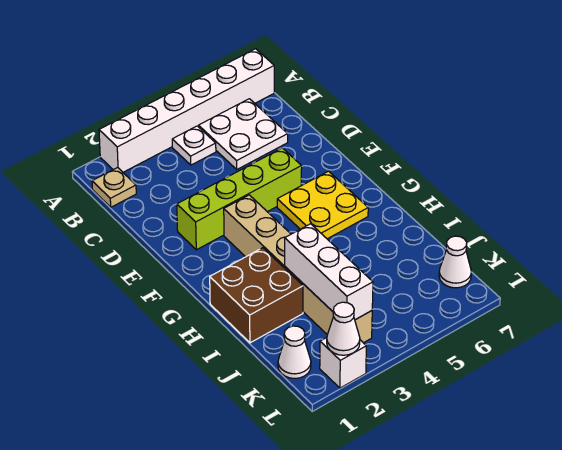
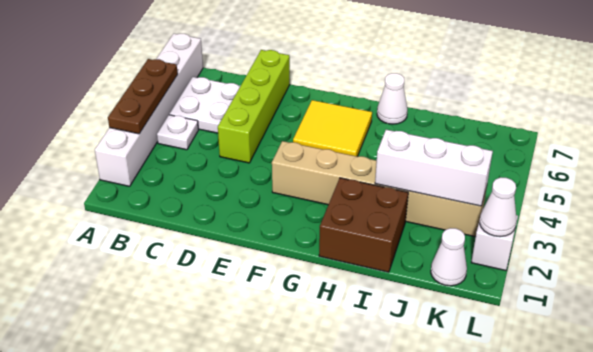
none -> brown 1x3 plate [108,59,178,134]
tan 1x1 plate [92,168,136,207] -> none
lime 1x4 brick [177,148,302,250] -> lime 1x4 brick moved to [218,50,290,163]
yellow 2x2 plate [277,171,368,239] -> yellow 2x2 tile [293,100,372,157]
white 1x1 cone [439,236,471,288] -> white 1x1 cone moved to [377,73,408,124]

